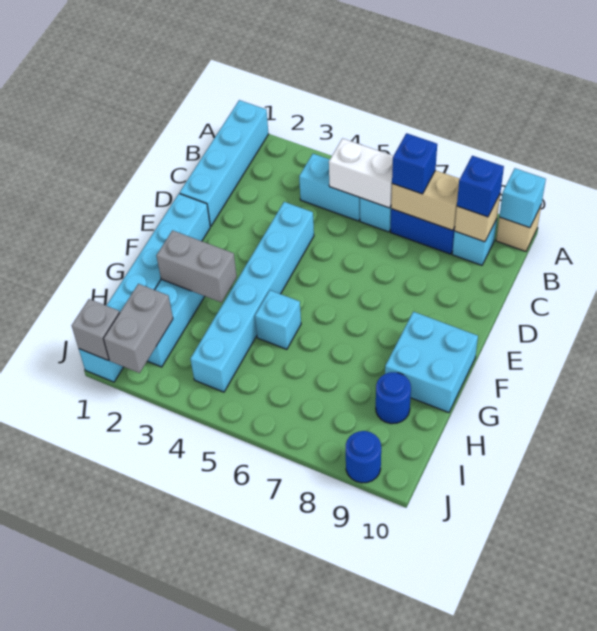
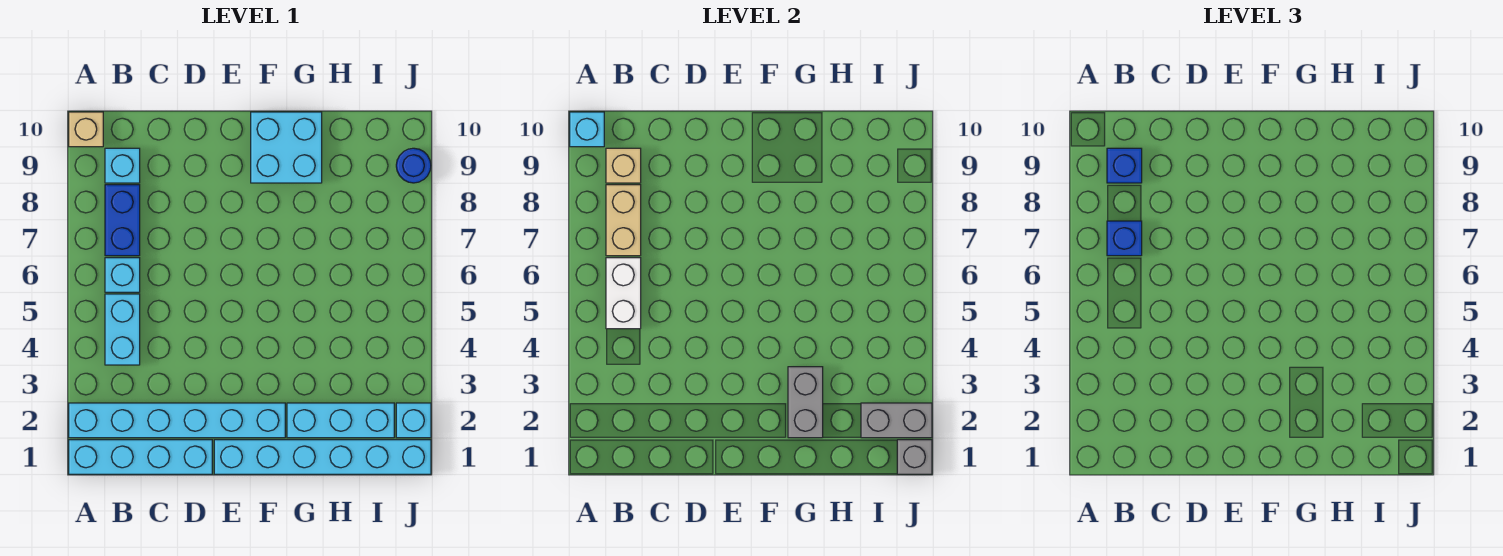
cyan 1x6 brick [190,202,314,392] -> cyan 1x6 brick moved to [69,403,285,438]
cyan 1x1 brick [255,290,301,349] -> cyan 1x1 brick moved to [396,403,431,438]
blue 1x1 round brick [376,372,411,424] -> none

